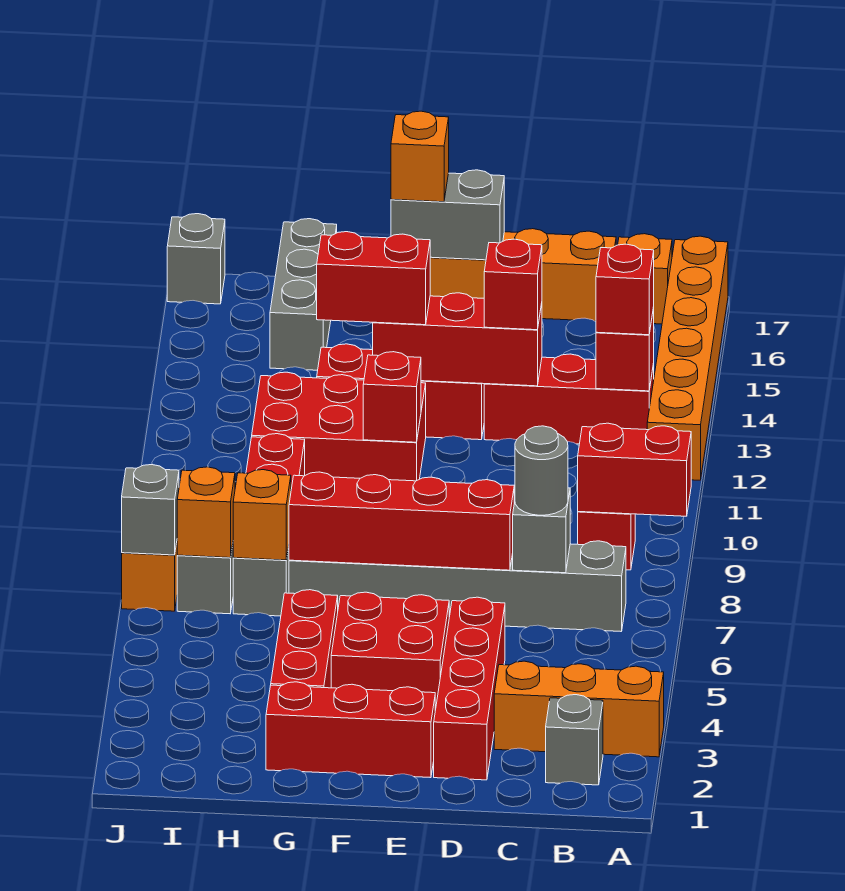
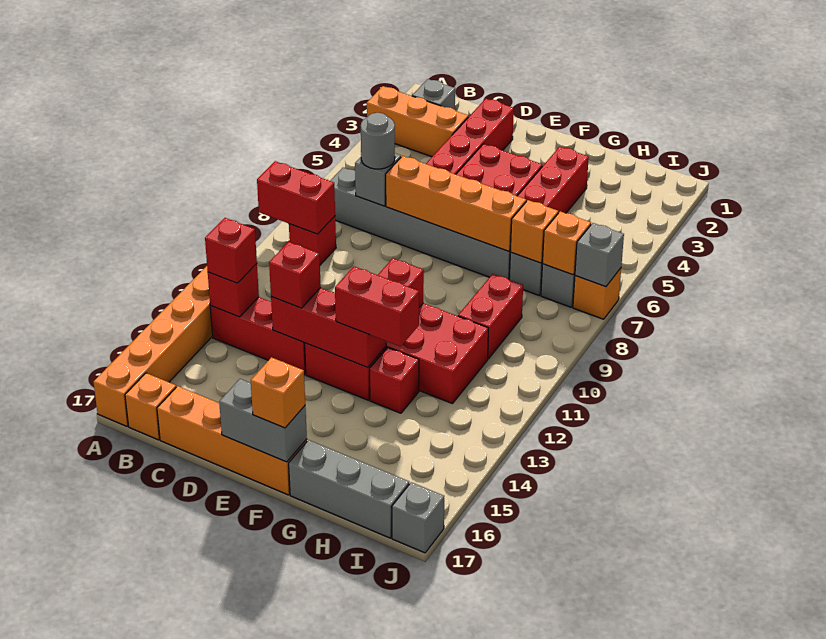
red 1x4 brick [289,472,514,570] -> orange 1x4 brick [386,156,526,251]
red 1x3 brick [266,682,435,778] -> none
grey 1x3 brick [270,219,337,370] -> grey 1x3 brick turned to [289,440,409,538]

